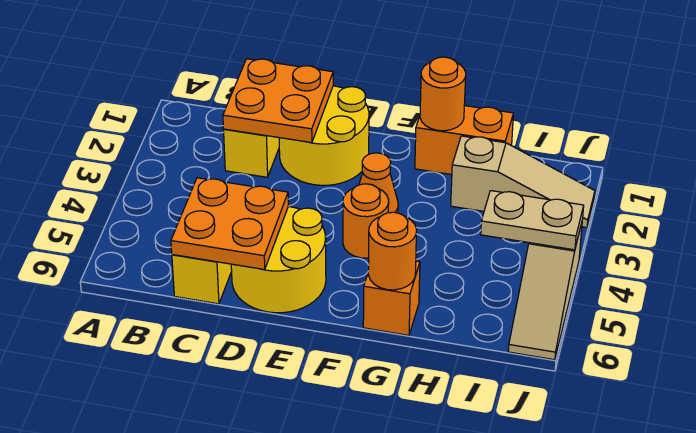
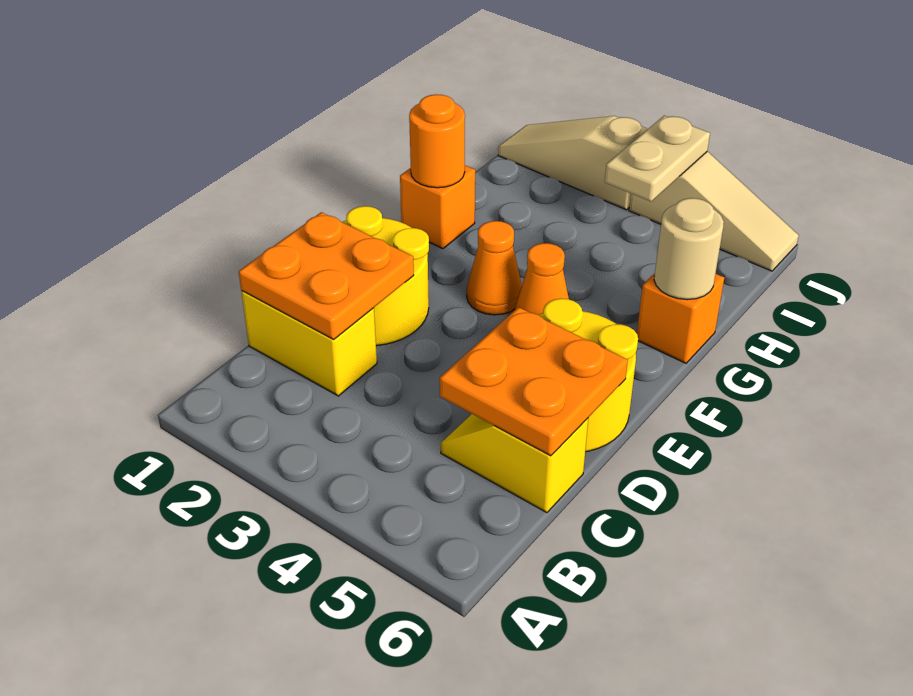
orange 1x1 round brick [343,184,389,258] -> orange 1x1 cone [515,243,569,315]
orange 1x2 brick [415,106,513,175] -> orange 1x1 brick [400,166,475,249]
orange 1x1 round brick [368,212,417,290] -> tan 1x1 round brick [654,198,724,300]
tan 1x3 slope [451,136,595,228] -> tan 1x3 slope turned to [498,116,647,210]

